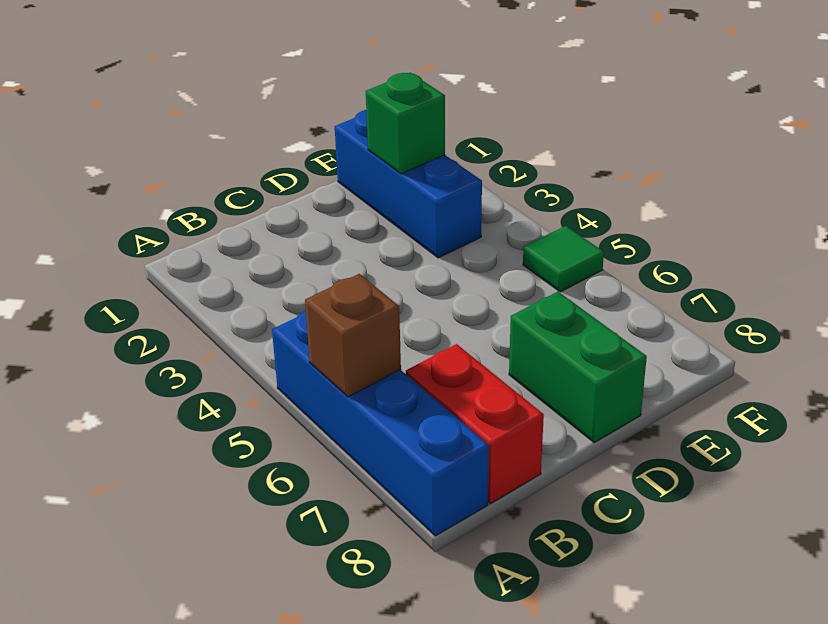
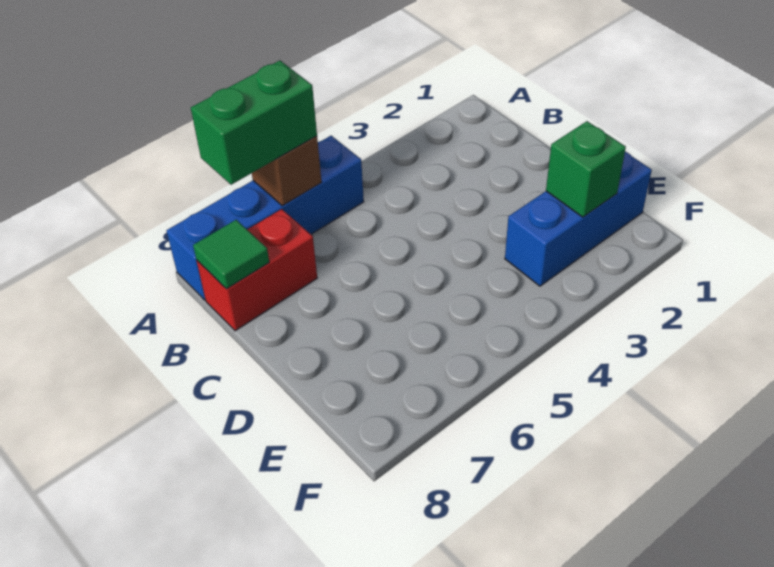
green 1x2 brick [509,292,647,443] -> green 1x2 brick moved to [191,61,317,185]
green 1x1 tile [523,226,604,292] -> green 1x1 tile moved to [193,220,269,289]

